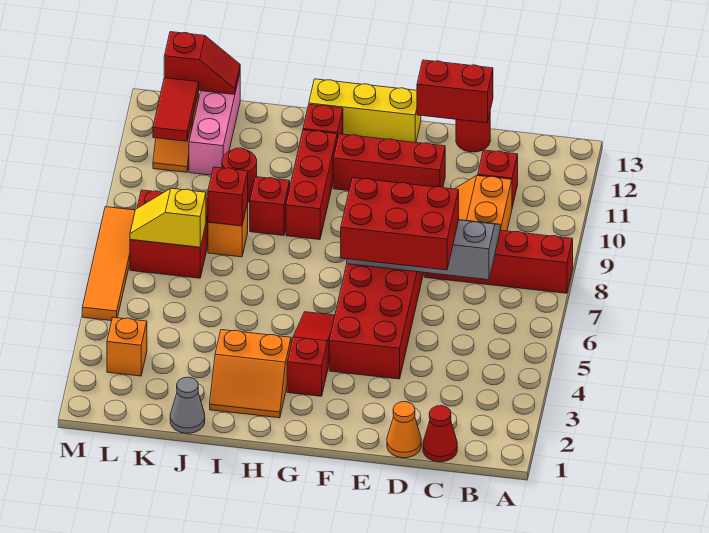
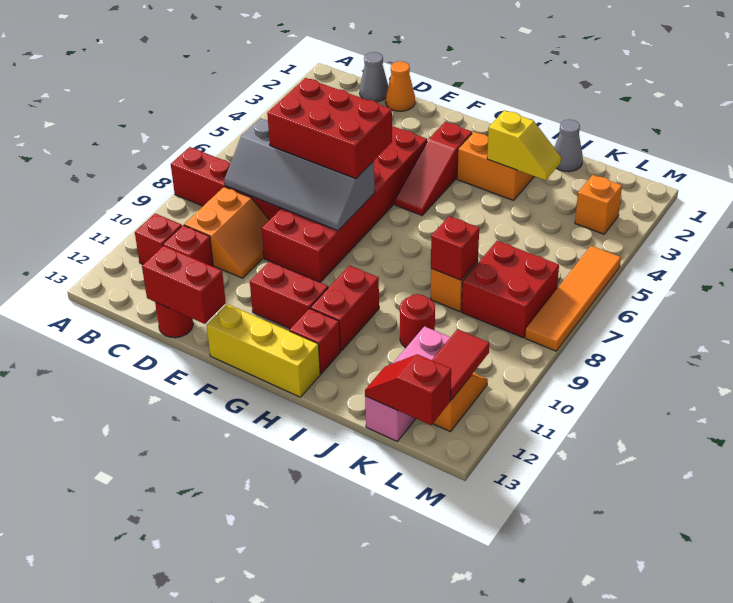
red 1x1 cone [423,406,457,462] -> grey 1x1 cone [360,52,388,102]
red 1x3 brick [333,134,445,191] -> red 1x2 brick [250,261,328,329]
red 1x3 brick [286,130,337,240] -> red 1x2 brick [310,266,379,351]
red 1x1 brick [250,177,290,236] -> red 1x1 brick moved to [135,214,182,264]
yellow 1x2 slope [130,188,206,247] -> yellow 1x2 slope moved to [487,110,561,180]

